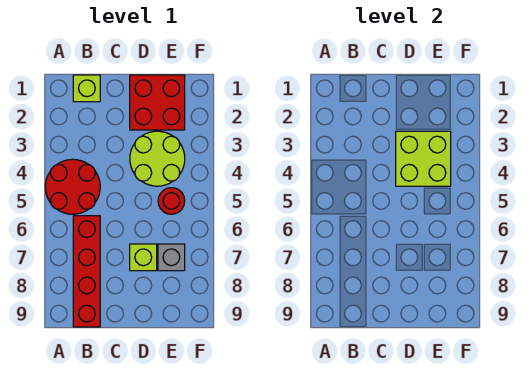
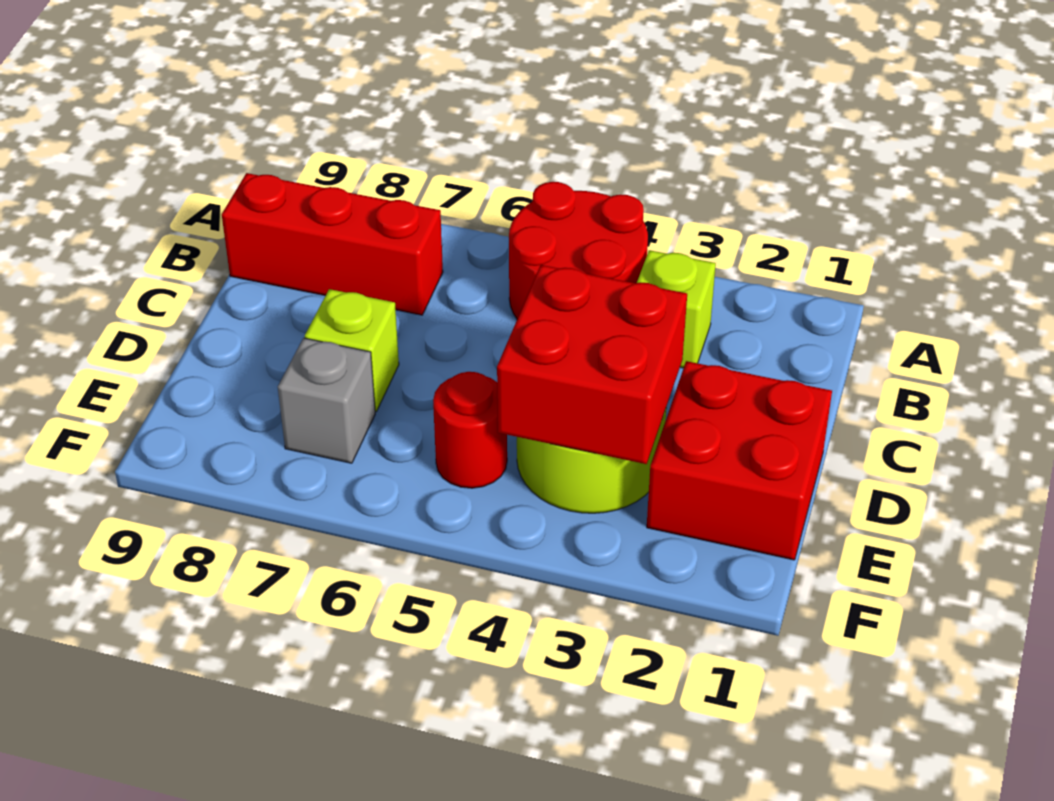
lime 1x1 brick [73,75,100,102] -> lime 1x1 brick moved to [637,250,716,368]
red 1x4 brick [73,216,100,327] -> red 1x3 brick [222,173,443,315]
lime 2x2 brick [396,131,451,186] -> red 2x2 brick [497,265,687,464]

